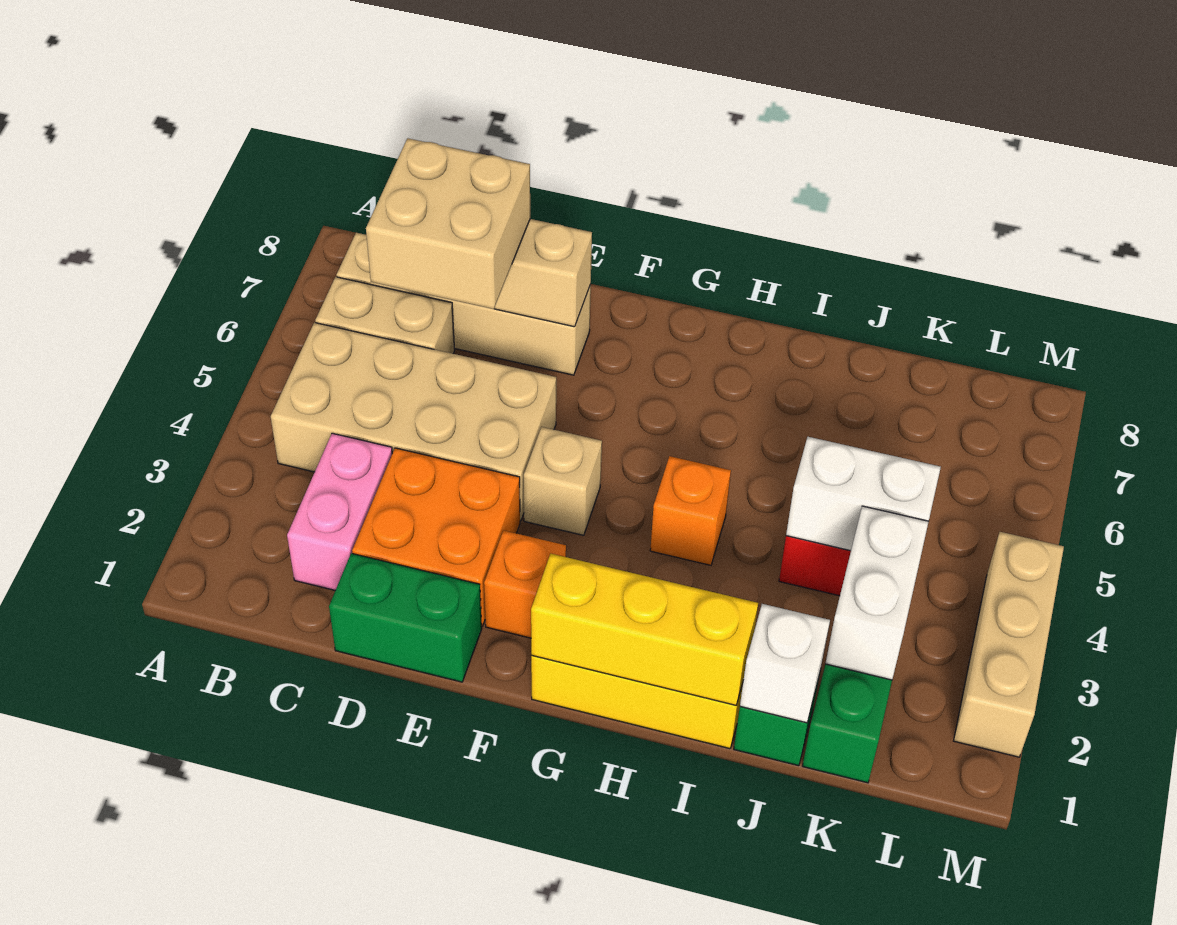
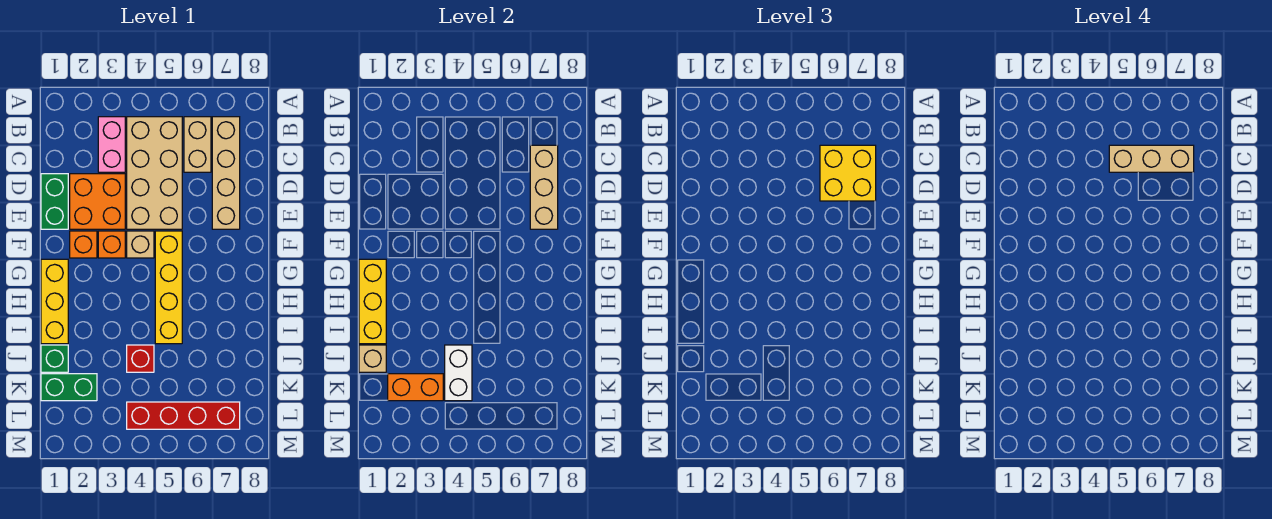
pink 1x2 brick [287,433,392,590] -> pink 1x2 brick turned to [98,117,125,172]
tan 2x2 brick [366,138,530,309] -> yellow 2x2 brick [820,145,876,201]
none -> yellow 1x4 brick [155,231,182,344]
orange 1x1 brick [650,456,731,565] -> orange 1x1 brick moved to [98,231,125,258]
white 1x1 brick [740,604,830,723] -> tan 1x1 brick [359,345,386,372]
white 1x2 brick [825,506,929,680] -> orange 1x2 brick [388,374,443,401]
none -> red 1x4 brick [127,402,240,429]
tan 1x3 brick [954,532,1064,757] -> tan 1x3 brick moved to [1109,145,1194,172]

